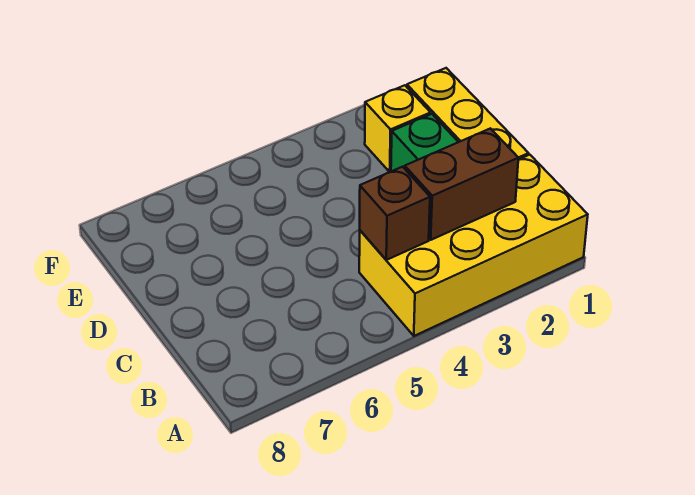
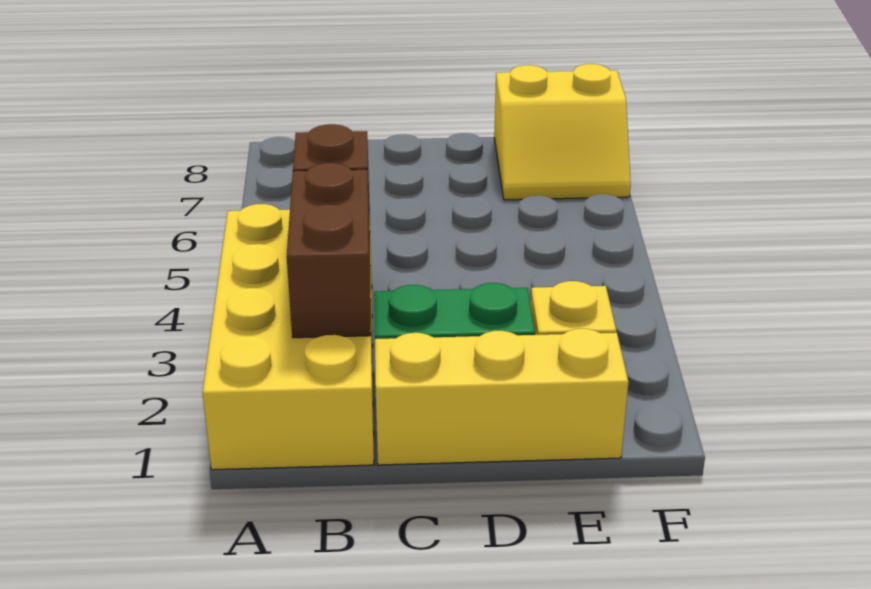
none -> yellow 2x2 slope [494,64,631,200]

